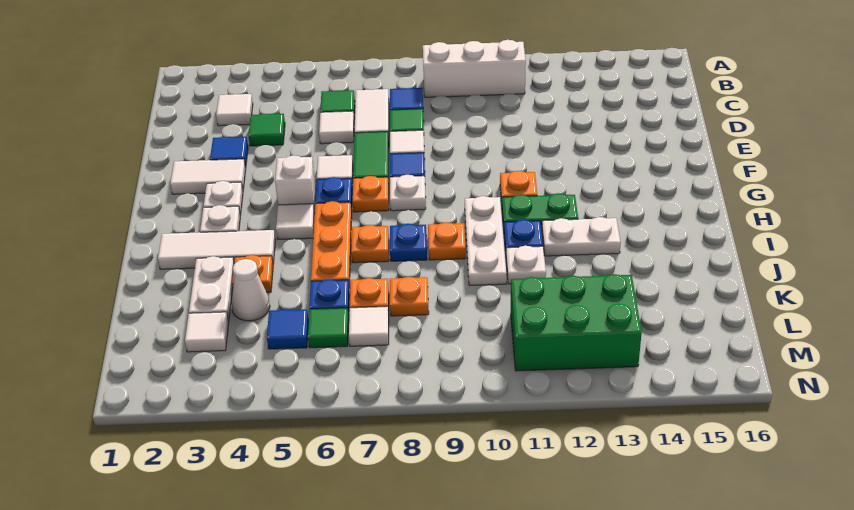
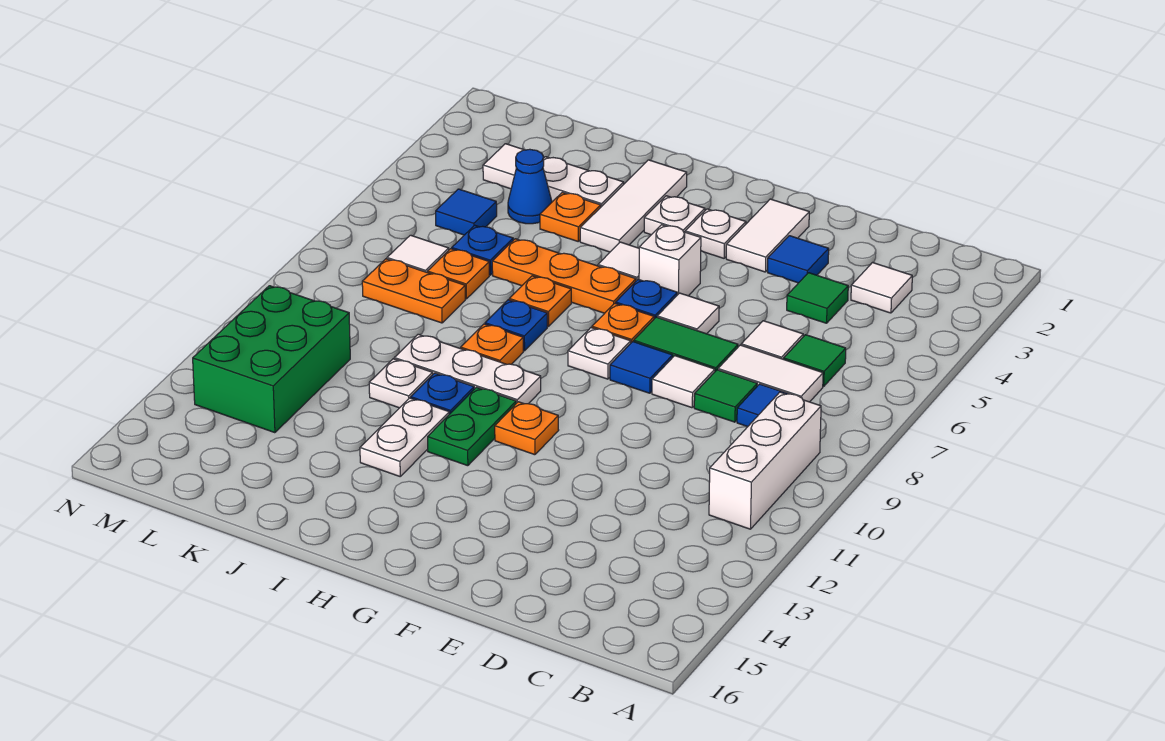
white 1x1 cone [231,259,270,321] -> blue 1x1 cone [508,149,552,224]
orange 1x1 plate [390,277,429,316] -> orange 1x2 plate [362,259,465,323]
green 1x1 tile [308,308,349,348] -> none

